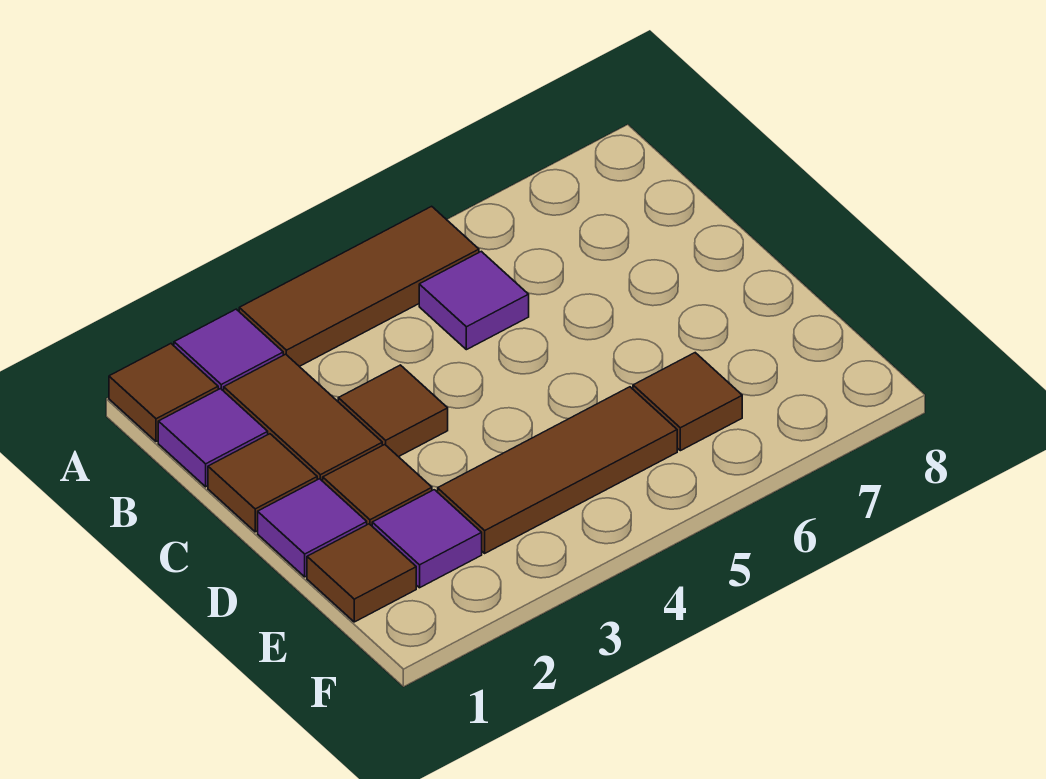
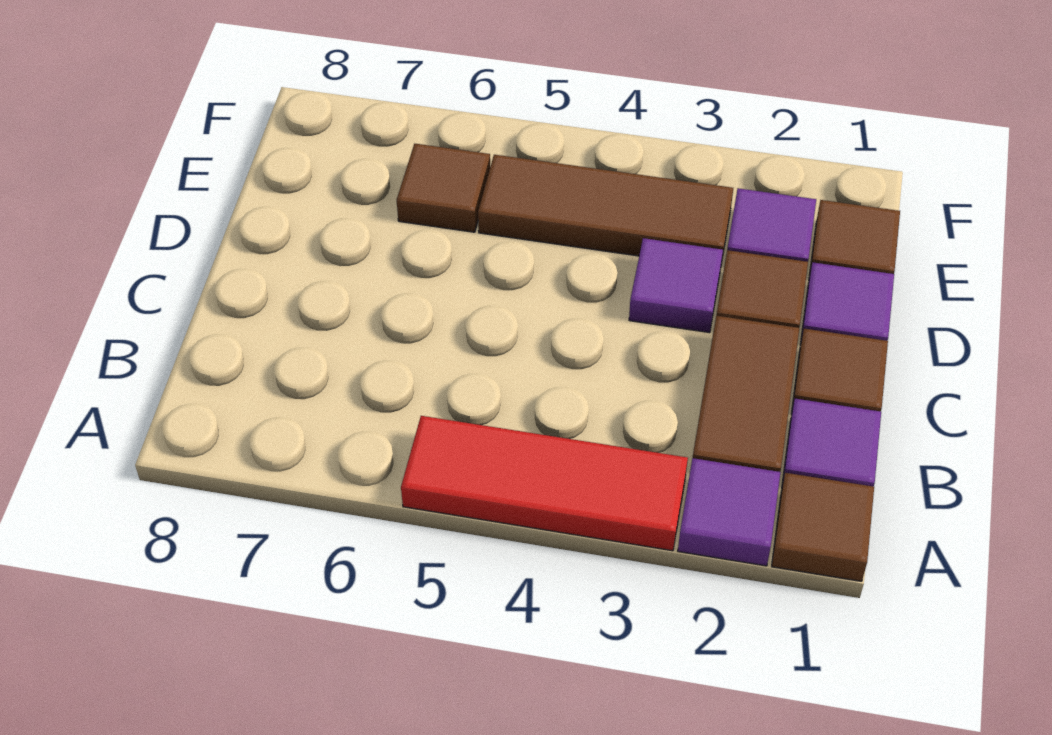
brown 1x3 tile [239,206,479,366] -> red 1x3 tile [401,416,688,551]
purple 1x1 tile [419,251,529,350] -> purple 1x1 tile moved to [629,238,723,333]
brown 1x1 tile [338,365,448,457] -> none

